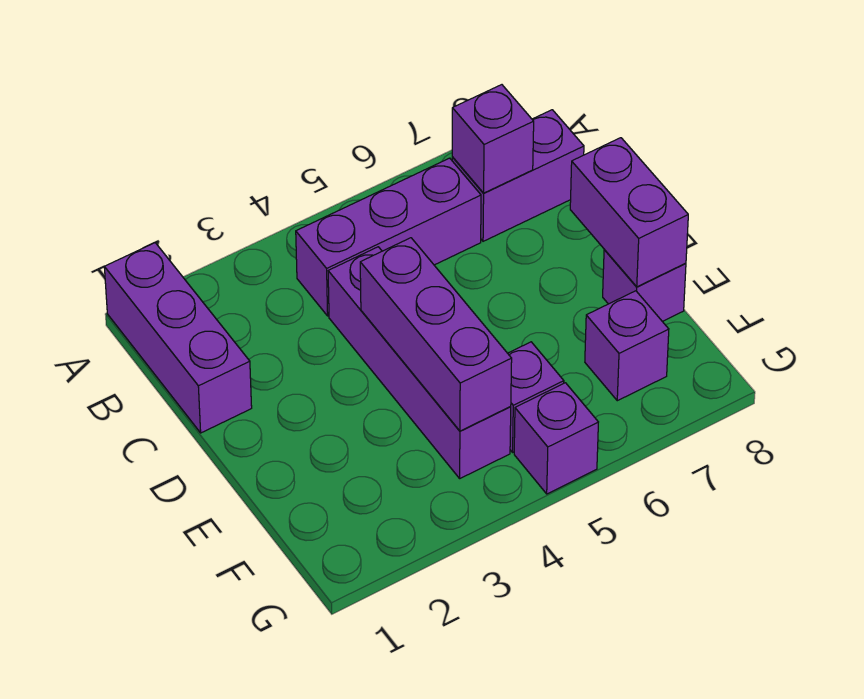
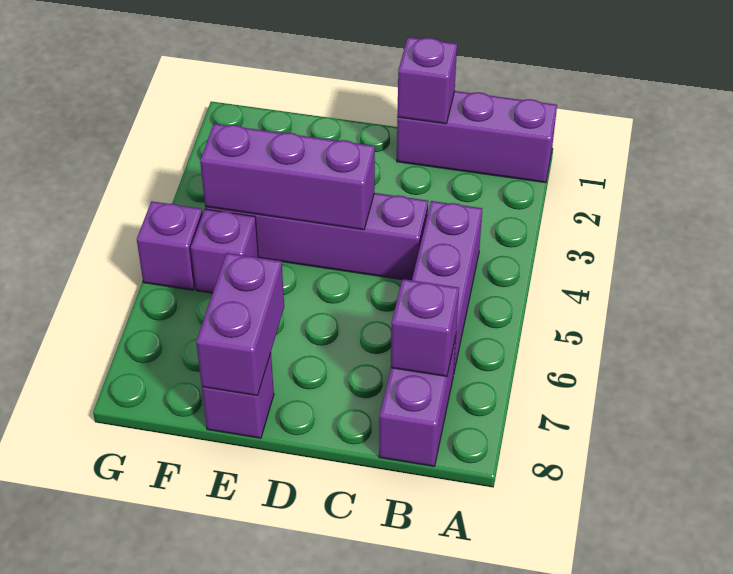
purple 1x2 brick [570,138,688,287] -> purple 1x2 brick turned to [196,253,284,396]
purple 1x1 brick [585,291,669,401] -> purple 1x1 brick moved to [397,37,457,124]

